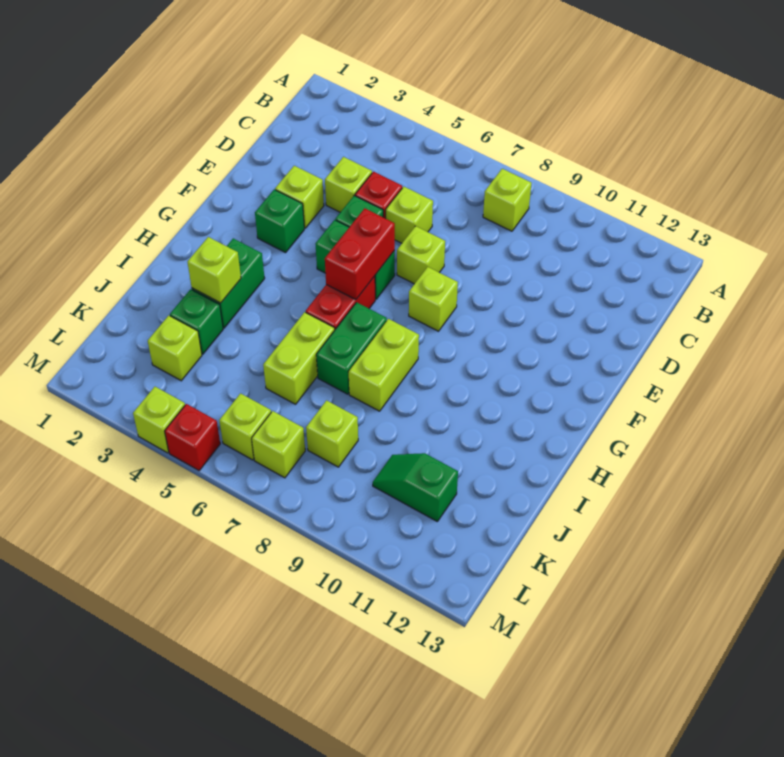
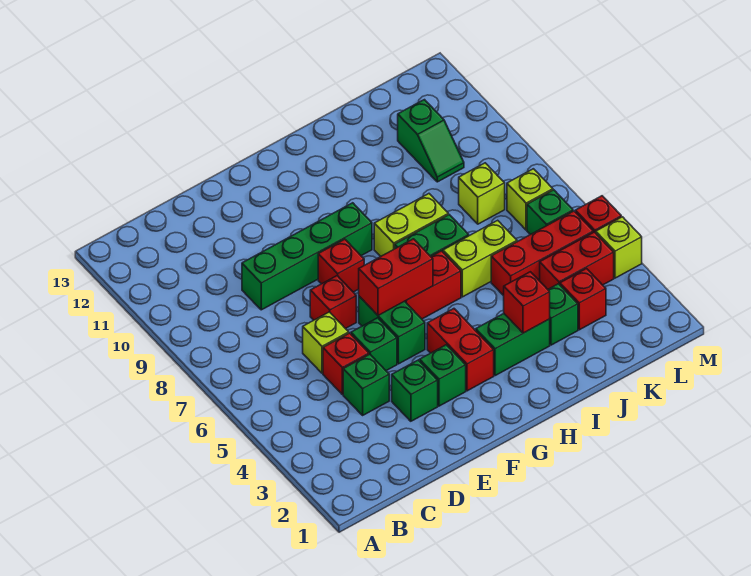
lime 1x1 brick [483,169,531,231] -> none
lime 1x1 brick [325,157,372,212] -> green 1x1 brick [343,354,389,415]
none -> green 1x4 brick [242,203,372,310]
lime 1x1 brick [275,166,324,228] -> green 1x1 brick [392,360,438,421]
lime 1x1 brick [397,226,445,284] -> red 1x1 brick [310,276,356,329]
lime 1x1 brick [409,267,458,331] -> red 1x1 brick [318,239,364,292]
none -> red 1x2 brick [427,309,494,391]
lime 1x1 brick [188,237,241,303] -> red 1x1 brick [504,272,550,333]
none -> red 1x3 brick [491,211,593,296]
lime 1x1 brick [148,316,202,381] -> red 1x1 brick [560,269,606,330]
none -> red 1x2 brick [540,232,614,289]
lime 1x1 brick [219,393,271,460] -> green 1x1 brick [527,190,573,235]

